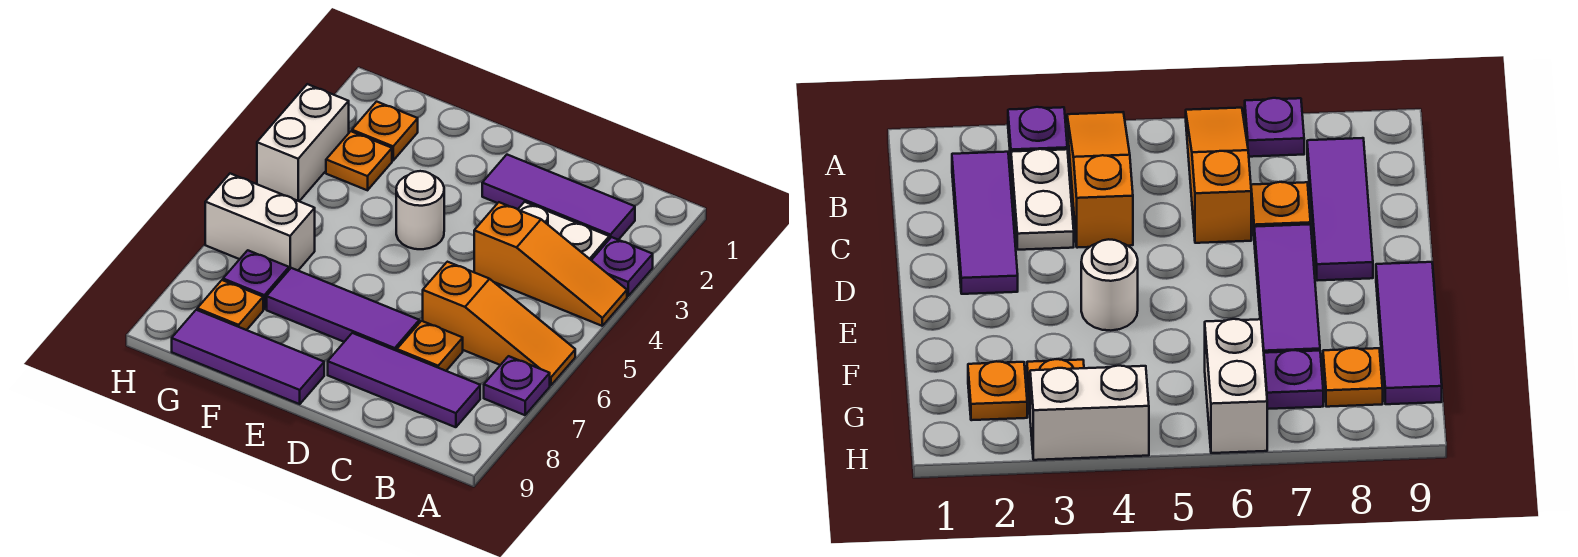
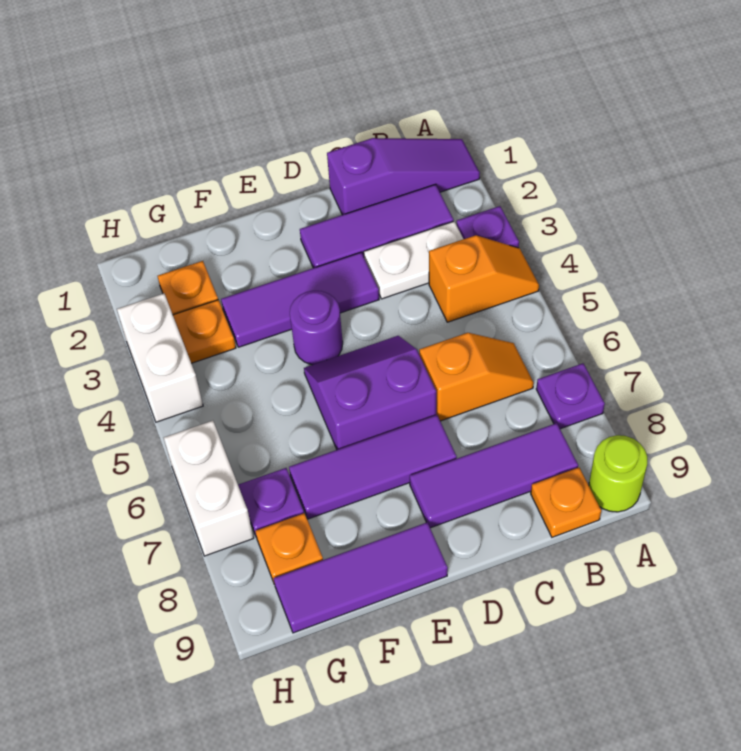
none -> purple 1x3 slope [327,138,480,215]
orange 1x3 slope [474,202,627,326] -> orange 1x2 slope [429,235,539,322]
orange 1x3 slope [423,262,575,385] -> orange 1x2 slope [419,333,534,421]
none -> lime 1x1 round brick [589,435,647,512]
orange 1x1 plate [397,321,463,371] -> orange 1x1 plate moved to [531,468,601,537]
none -> purple 1x3 tile [221,252,379,347]
none -> purple 2x2 slope [304,336,436,450]
white 1x1 round brick [396,171,444,249] -> purple 1x1 round brick [290,291,343,365]
white 1x2 brick [205,174,315,270] -> white 1x2 brick turned to [164,421,254,556]

